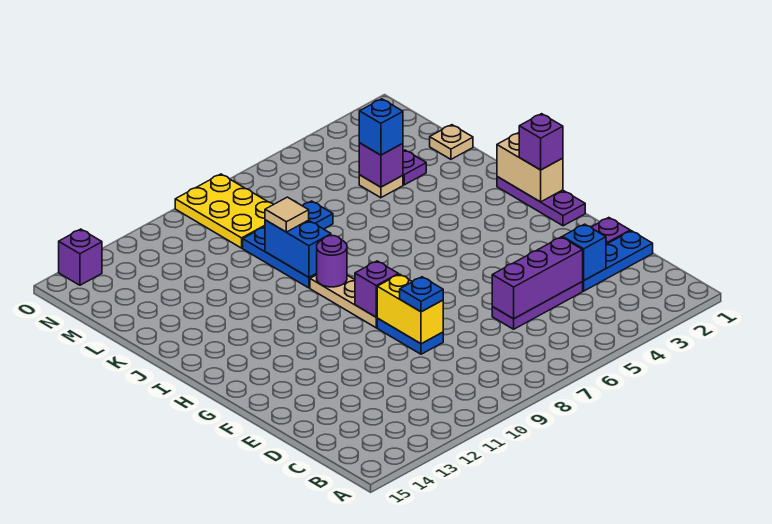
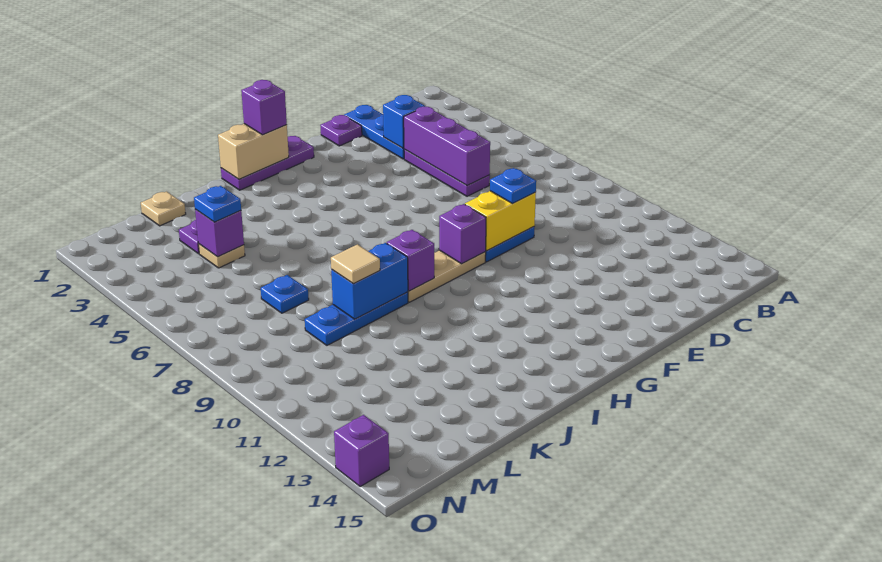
purple 1x1 round brick [316,236,347,287] -> purple 1x1 brick [387,230,434,291]
blue 1x1 brick [359,99,403,155] -> blue 1x1 plate [194,186,241,222]
yellow 2x3 plate [175,174,273,248] -> none

